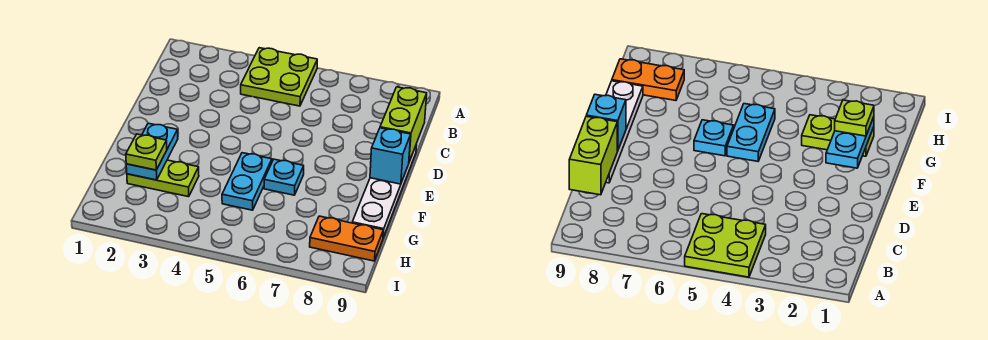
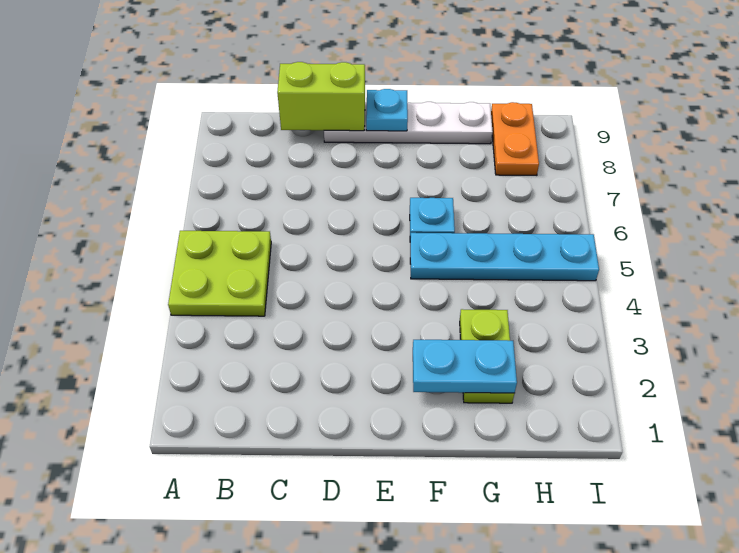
cyan 1x1 brick [370,128,411,184] -> cyan 1x1 plate [366,89,408,131]
cyan 1x2 plate [222,153,272,210] -> cyan 1x4 plate [410,233,599,281]
lime 1x1 plate [126,134,167,170] -> none

